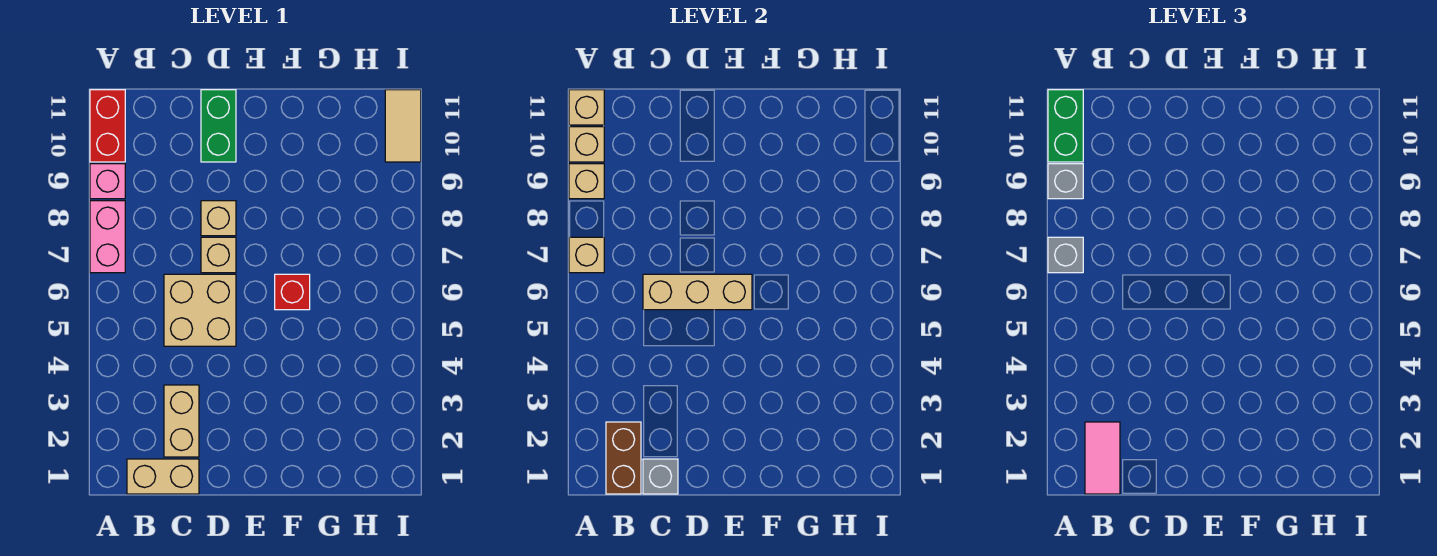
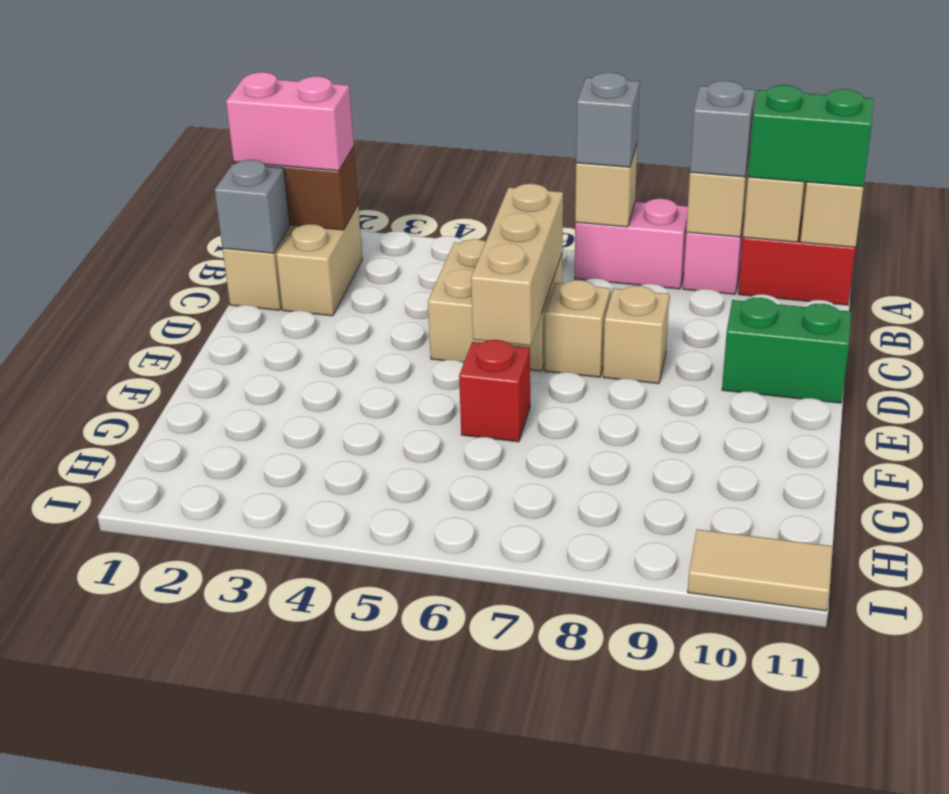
pink 1x2 tile [1085,422,1120,494] -> pink 1x2 brick [226,72,354,171]
tan 1x2 brick [164,385,199,457] -> tan 1x2 brick turned to [276,205,362,316]

